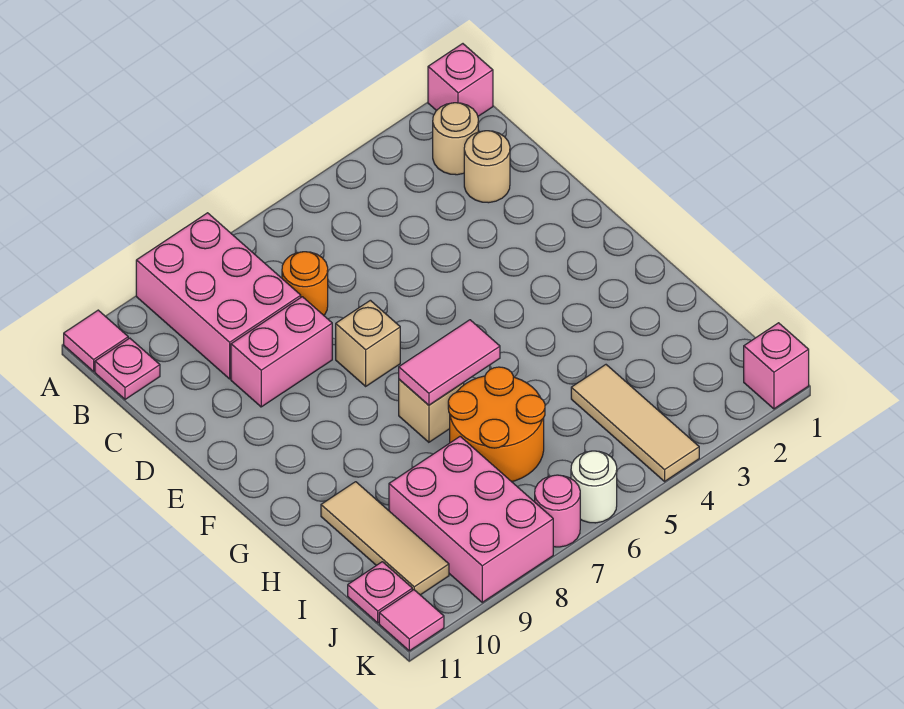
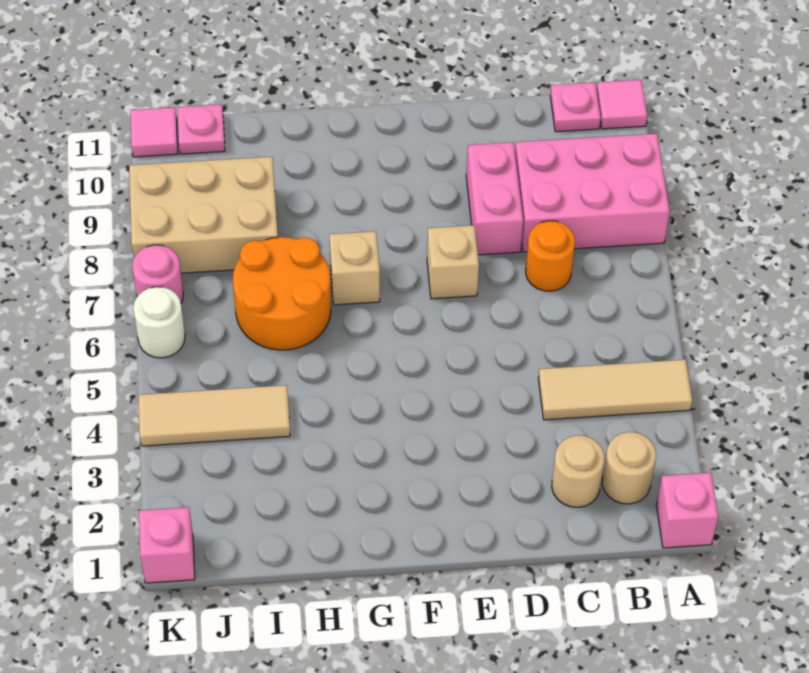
pink 1x2 tile [399,320,500,405] -> none
tan 1x3 tile [321,482,449,595] -> tan 1x3 tile moved to [538,360,692,420]
pink 2x3 brick [389,437,553,602] -> tan 2x3 brick [129,157,278,273]

